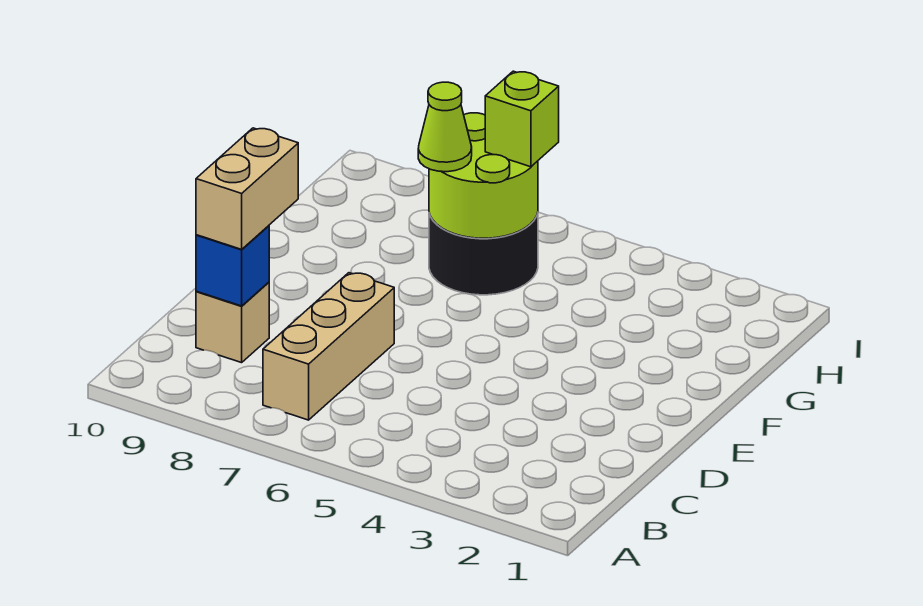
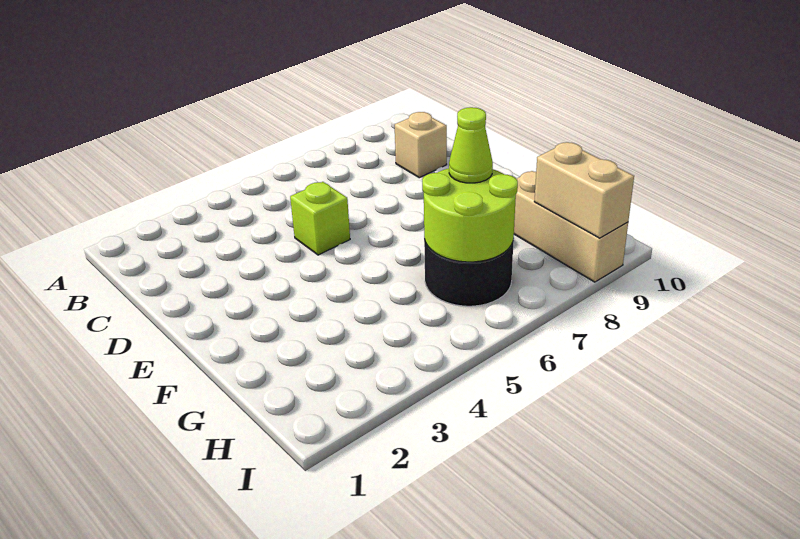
tan 1x3 brick [263,273,394,420] -> tan 1x3 brick moved to [514,171,628,282]
blue 1x1 brick [196,226,269,306] -> none
tan 1x2 brick [196,128,298,249] -> tan 1x2 brick moved to [534,142,634,238]
lime 1x1 brick [485,71,559,167] -> lime 1x1 brick moved to [290,182,350,255]

